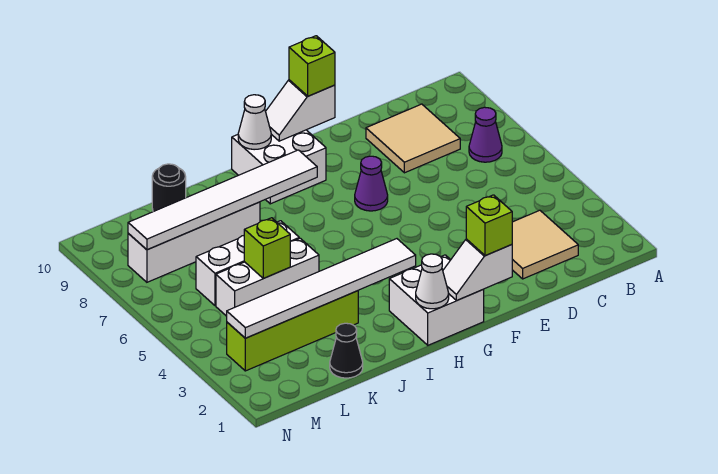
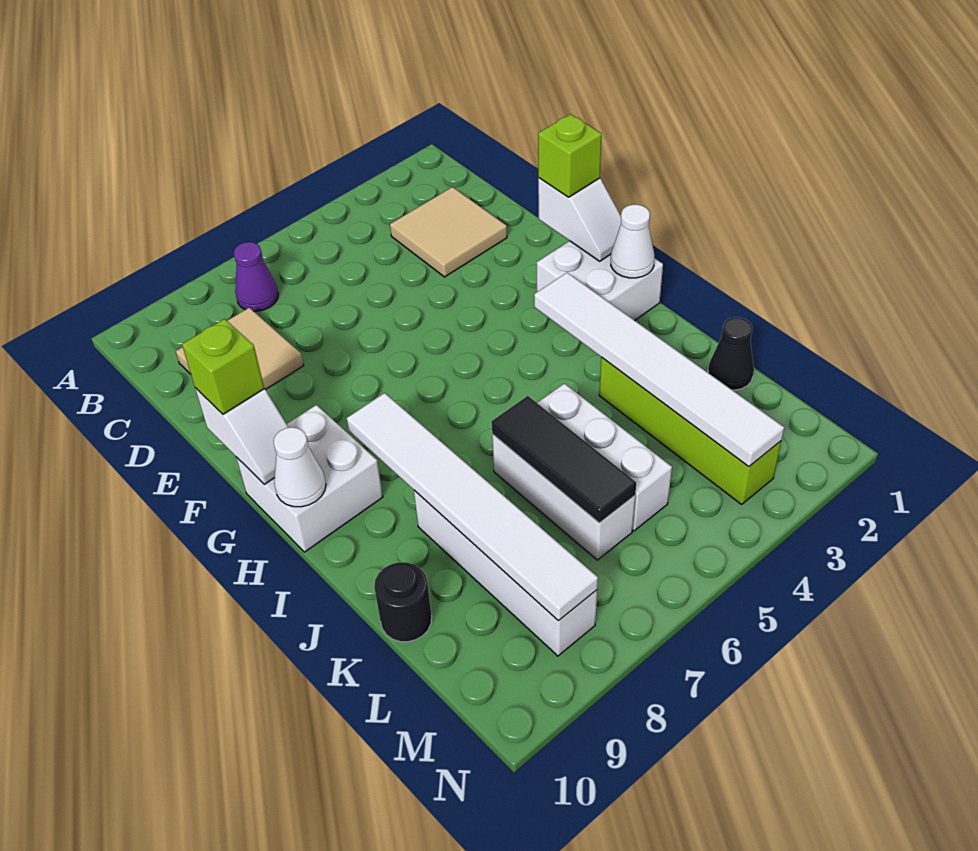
purple 1x1 cone [355,156,388,211] -> none
none -> black 1x3 tile [492,396,636,523]
lime 1x1 brick [244,218,290,278] -> none

